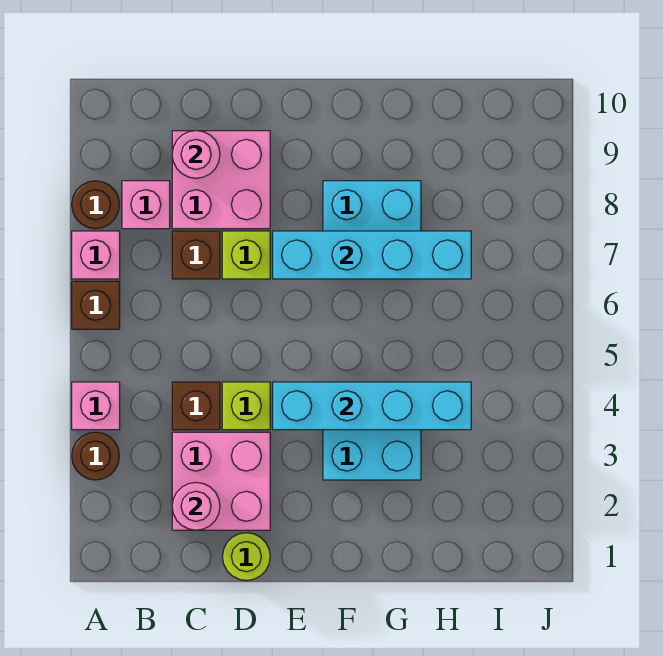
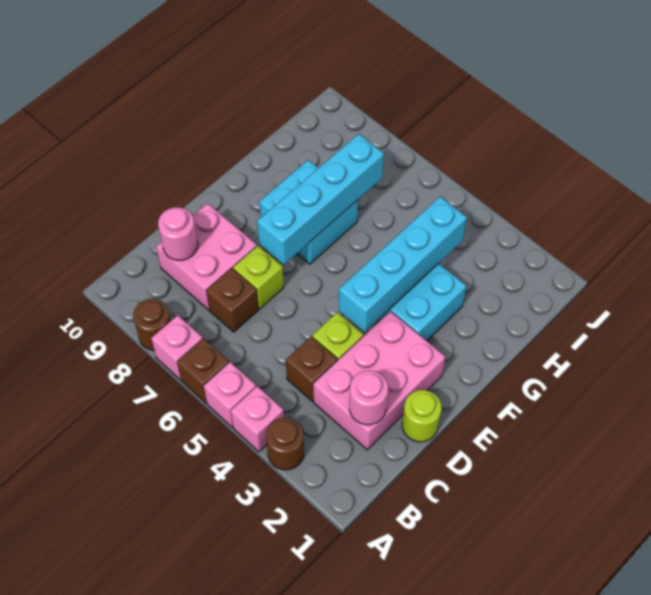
pink 1x1 brick [122,181,170,229] -> pink 1x1 brick moved to [204,362,256,427]
pink 2x2 brick [172,432,270,530] -> pink 2x3 brick [313,311,445,450]

